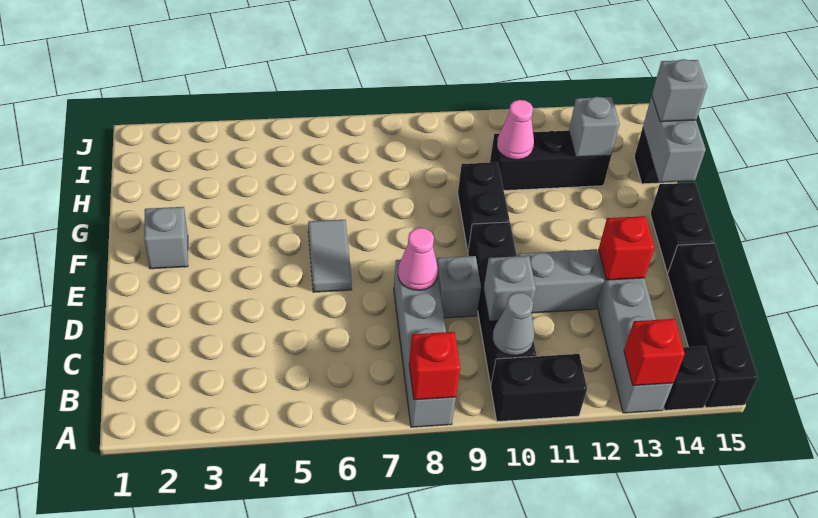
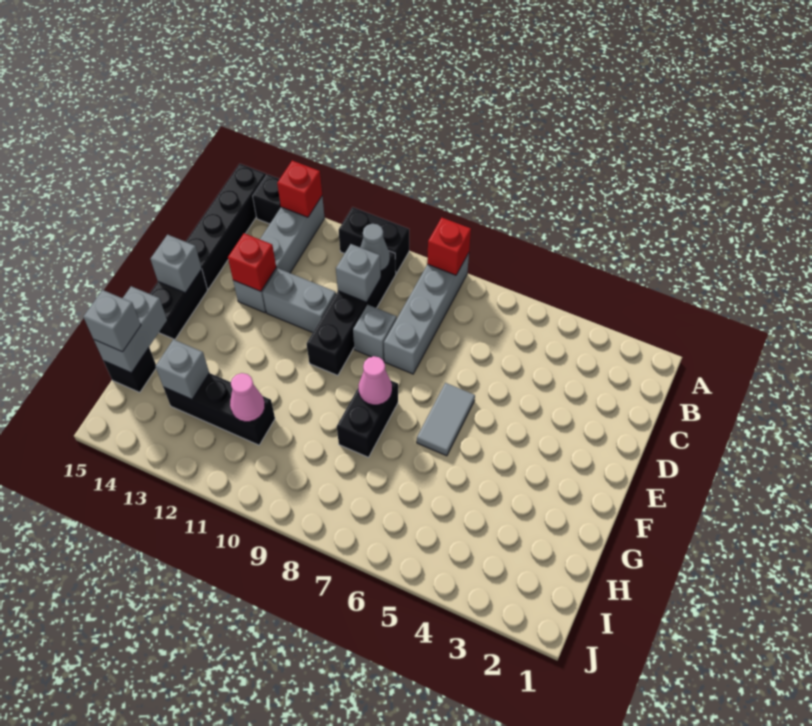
pink 1x1 cone [398,228,438,290] -> pink 1x1 cone moved to [358,356,392,405]
grey 1x1 brick [144,207,188,269] -> grey 1x1 brick moved to [150,235,202,293]
black 1x2 brick [458,162,510,251] -> black 1x2 brick moved to [337,381,398,457]

